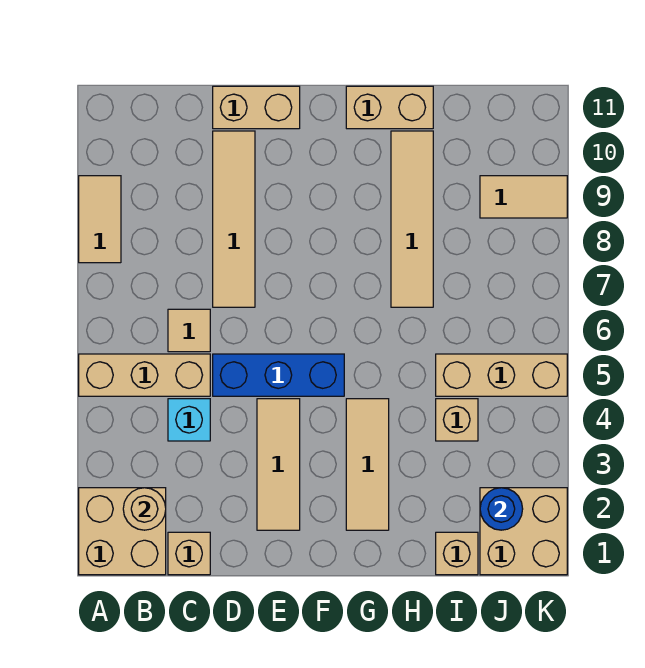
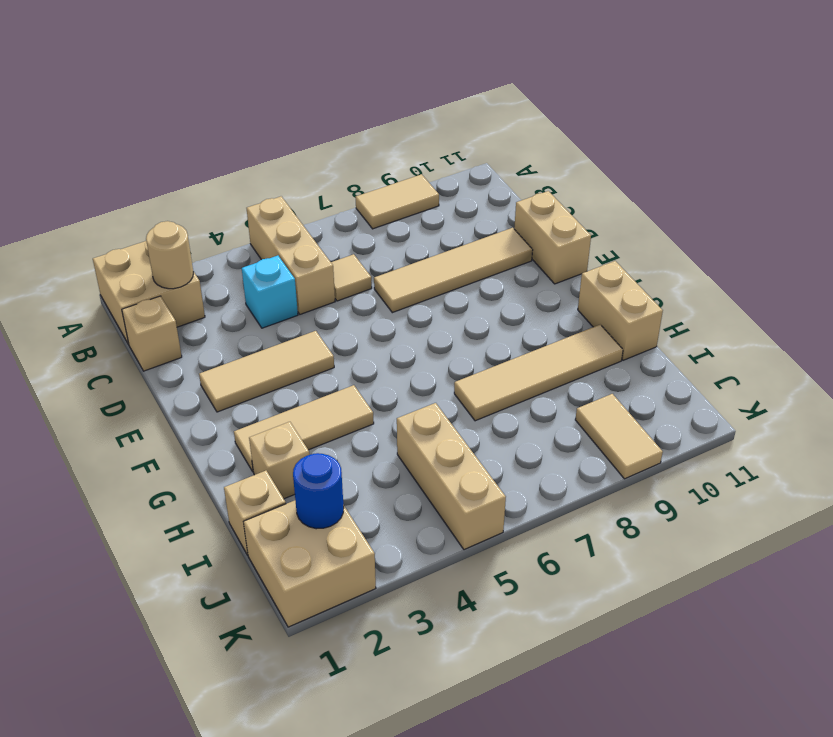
blue 1x3 brick [213,354,344,396] -> none
tan 1x1 brick [436,399,478,441] -> tan 1x1 brick moved to [249,422,309,499]

